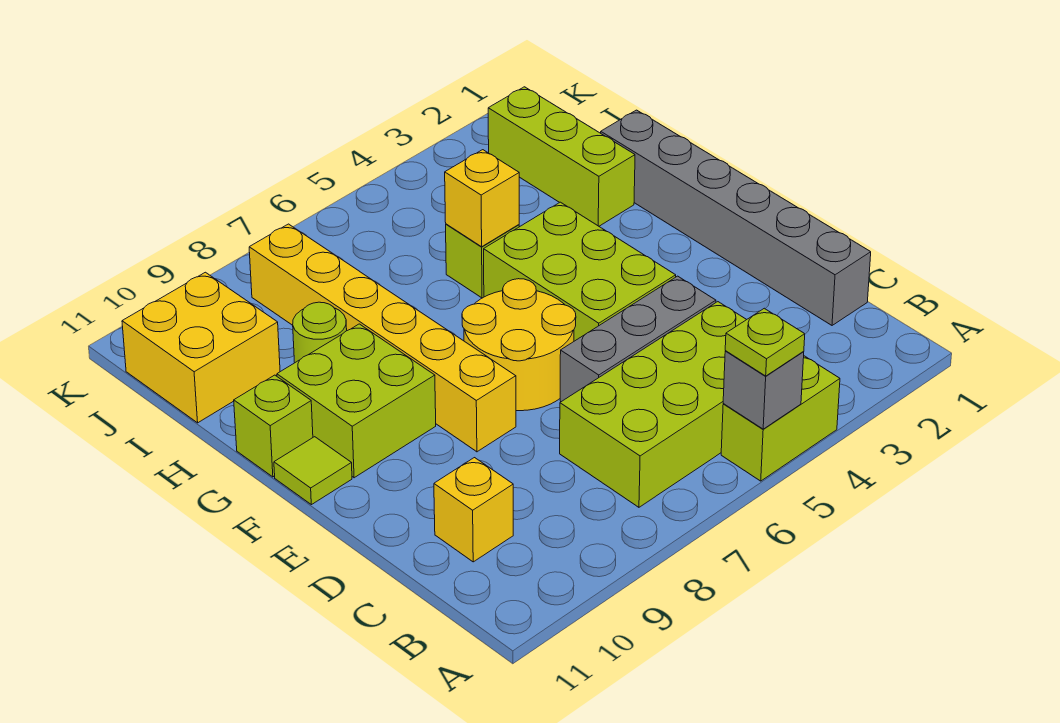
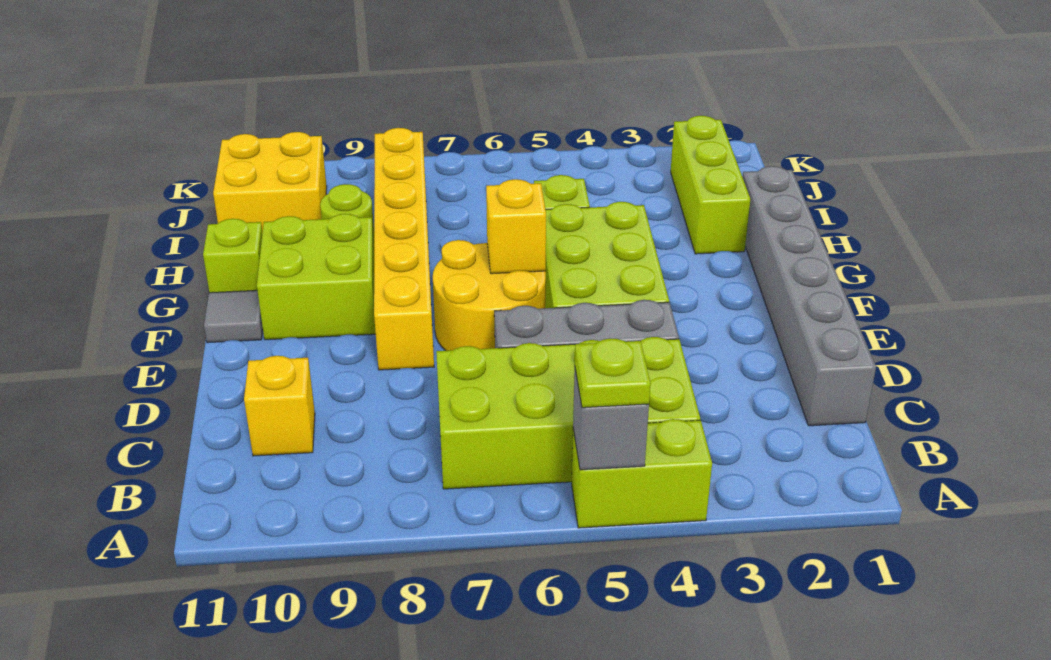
lime 1x1 tile [274,437,352,505] -> grey 1x1 tile [204,290,263,343]
yellow 1x1 brick [445,150,519,247] -> yellow 1x1 brick moved to [486,179,546,274]

